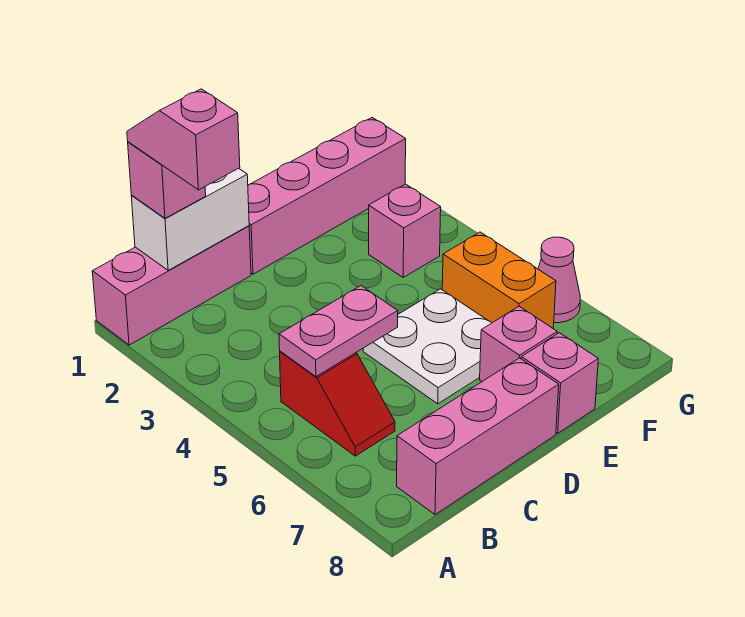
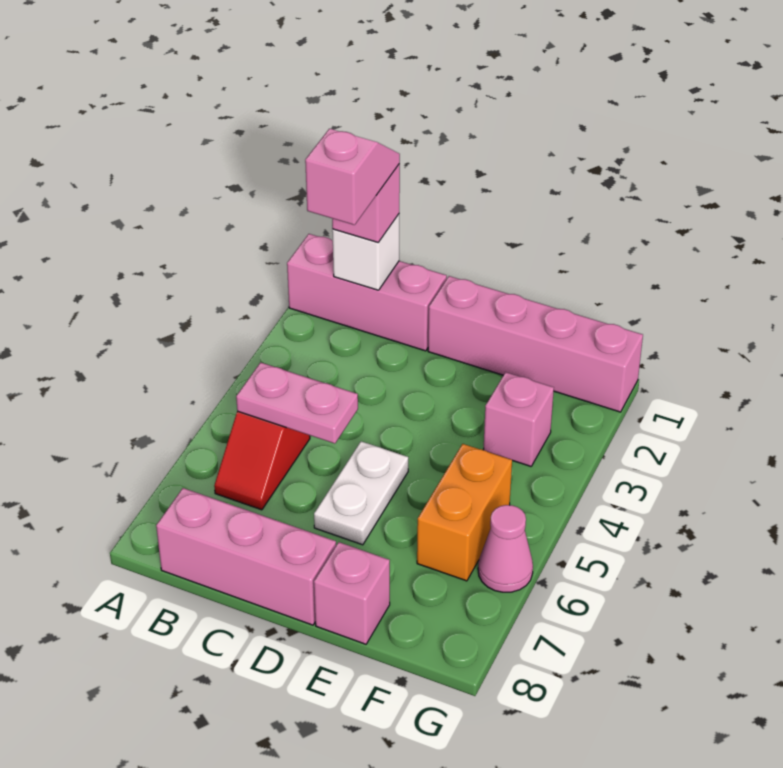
white 1x2 brick [131,168,249,270] -> white 1x1 brick [332,214,399,290]
white 2x2 plate [363,289,491,404] -> white 1x2 plate [314,441,408,545]
pink 1x1 brick [480,306,557,381] -> none

